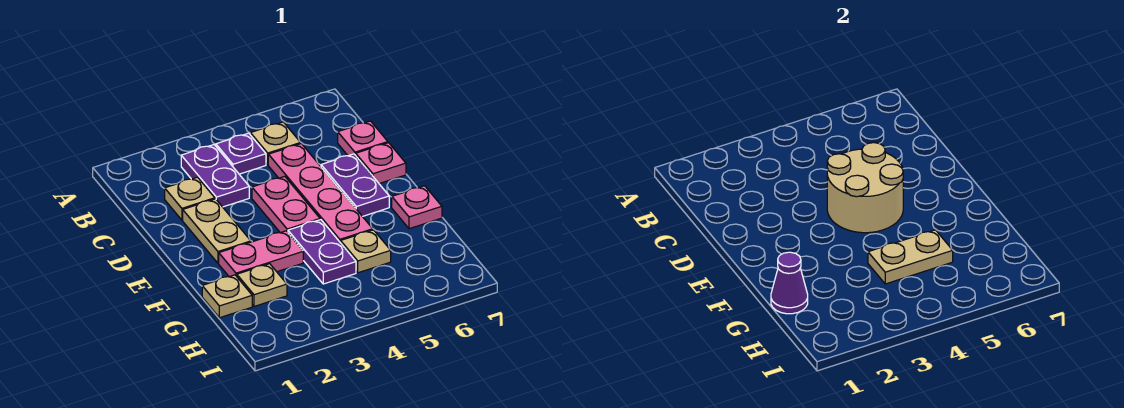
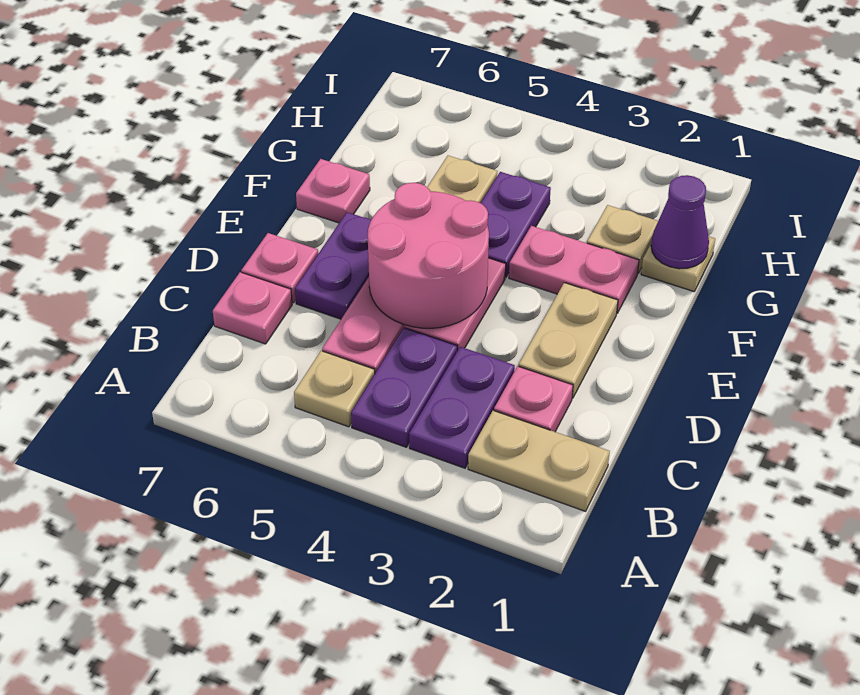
purple 1x1 plate [216,133,266,174] -> purple 1x2 plate [351,328,457,447]
tan 1x1 plate [165,177,215,220] -> pink 1x1 plate [494,366,573,432]
tan 2x2 round brick [827,143,903,233] -> pink 2x2 round brick [368,183,489,328]
tan 1x2 plate [868,230,953,284] -> tan 1x2 plate moved to [468,411,610,511]

